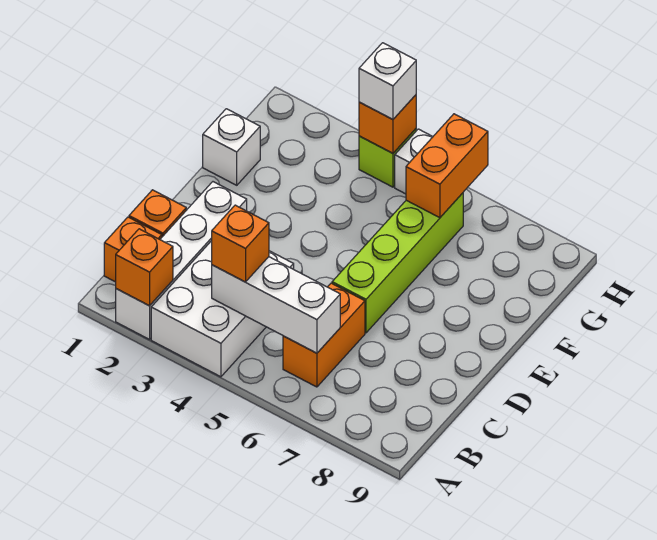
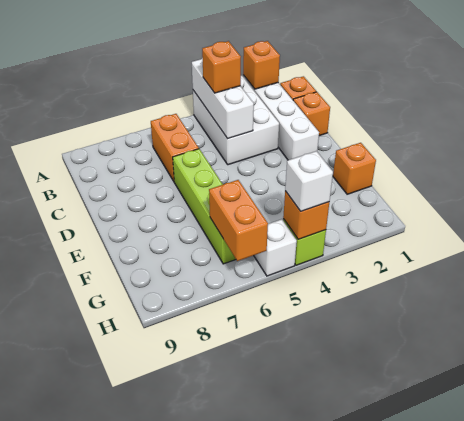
white 1x3 brick [212,257,340,353] -> white 1x3 brick turned to [192,58,254,139]
white 1x1 brick [203,109,260,185] -> orange 1x1 brick [333,143,376,194]

